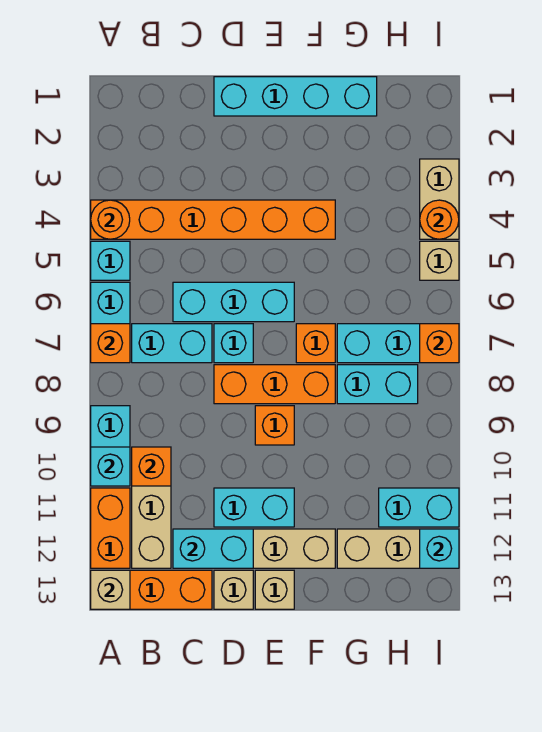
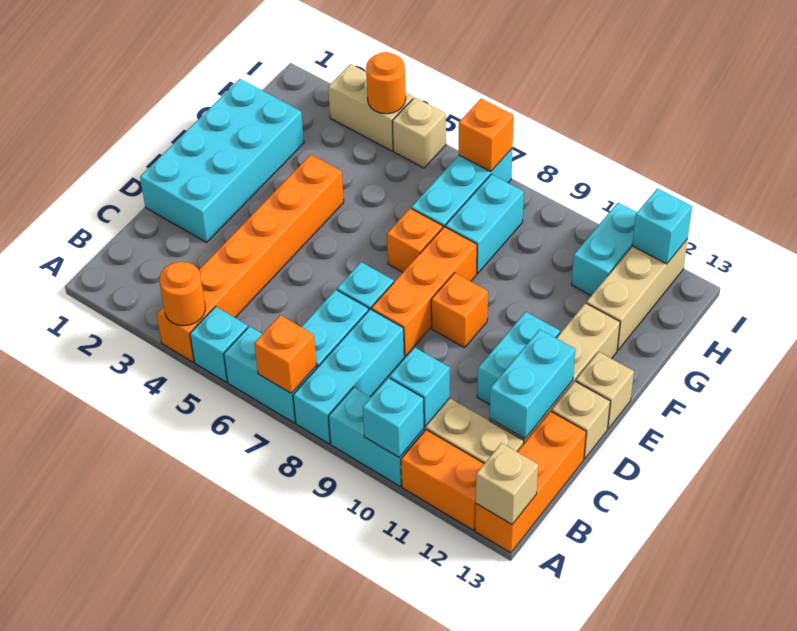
orange 1x1 brick [132,447,171,486] -> cyan 1x1 brick [390,347,450,426]
cyan 1x3 brick [173,282,294,322] -> cyan 1x3 brick moved to [293,309,404,444]
cyan 1x4 brick [214,77,377,116] -> cyan 2x4 brick [140,79,304,242]

